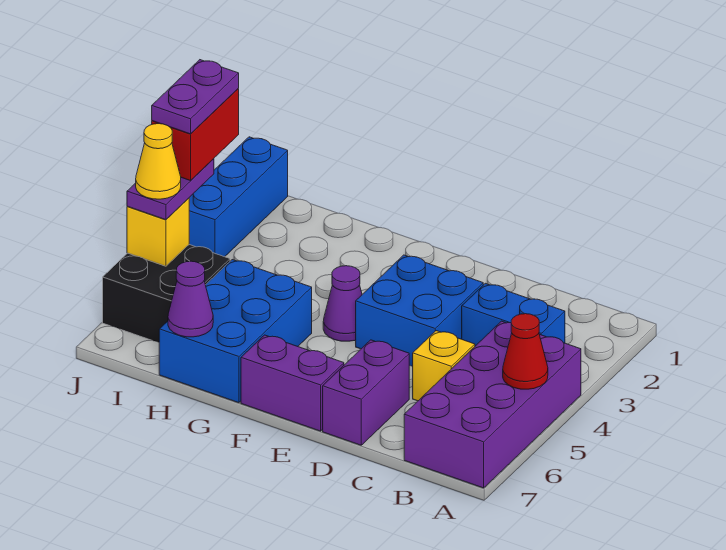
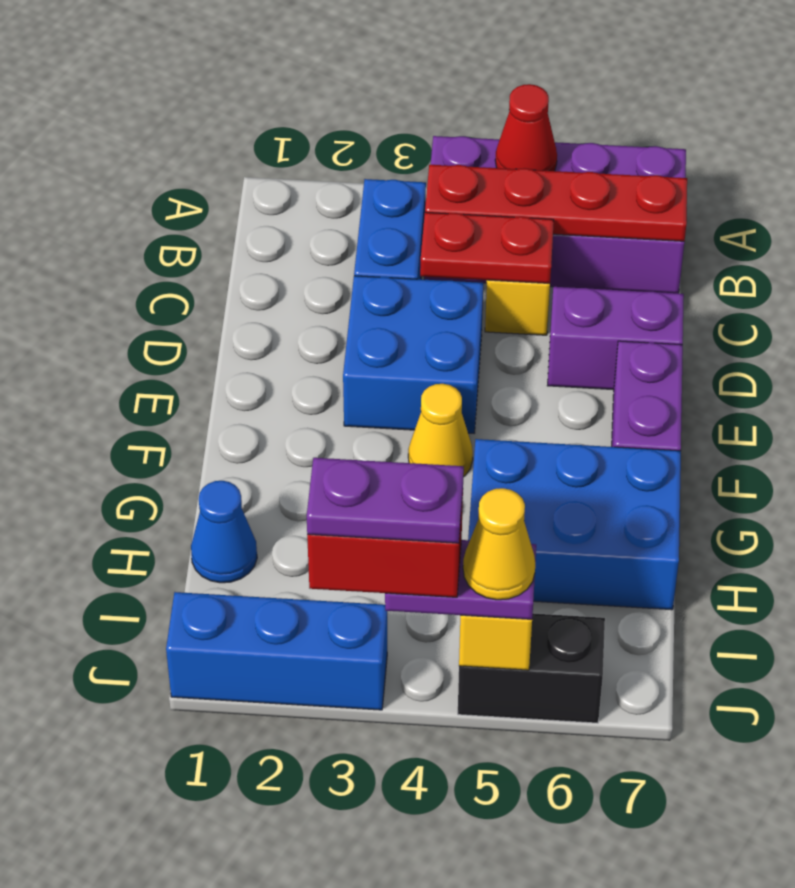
none -> red 1x4 plate [425,165,687,241]
none -> red 1x2 plate [420,212,554,283]
purple 1x1 cone [323,266,362,341] -> yellow 1x1 cone [408,384,473,477]
none -> blue 1x1 cone [191,481,257,583]
purple 1x1 cone [168,261,213,337] -> none
black 2x2 brick [103,245,230,342] -> black 1x2 brick [458,613,605,723]

